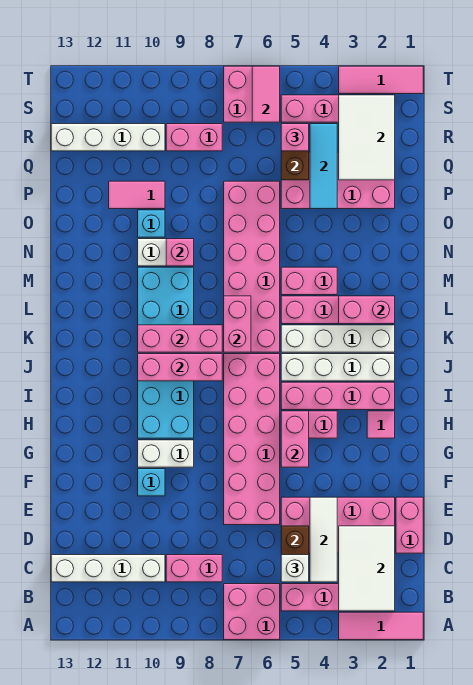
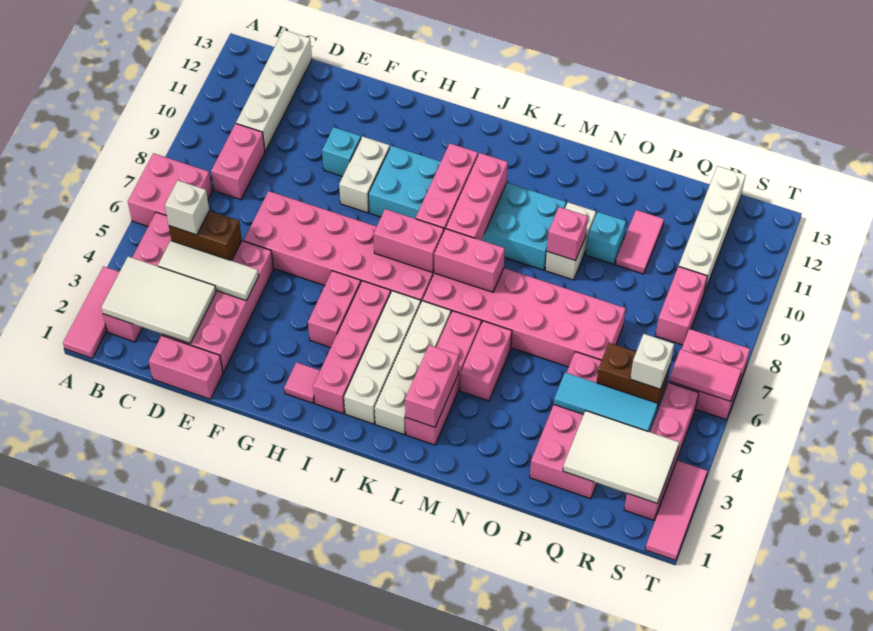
pink 1x2 brick [281,411,309,467] -> pink 1x2 brick moved to [374,209,444,273]
pink 1x1 brick [281,124,309,151] -> white 1x1 brick [630,334,674,389]

